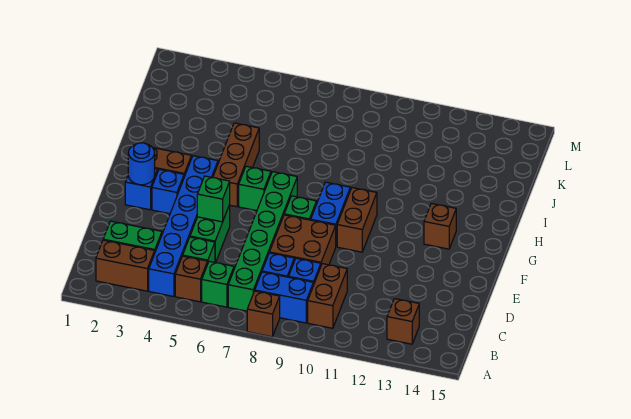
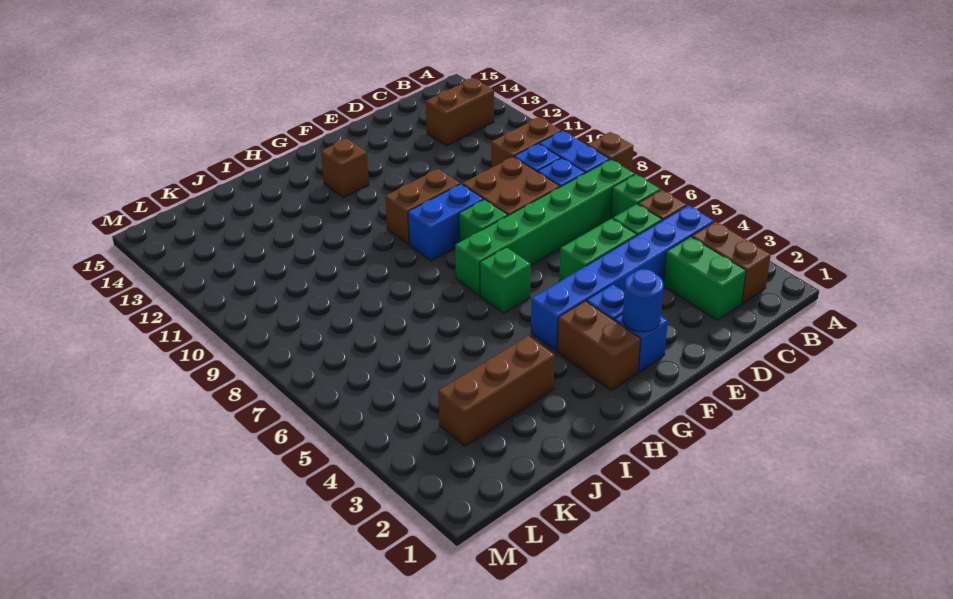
brown 1x1 brick [387,299,419,344] -> brown 1x2 brick [426,78,494,146]
green 1x1 brick [197,176,230,222] -> none
brown 1x3 brick [213,123,259,207] -> brown 1x3 brick moved to [438,336,555,446]

